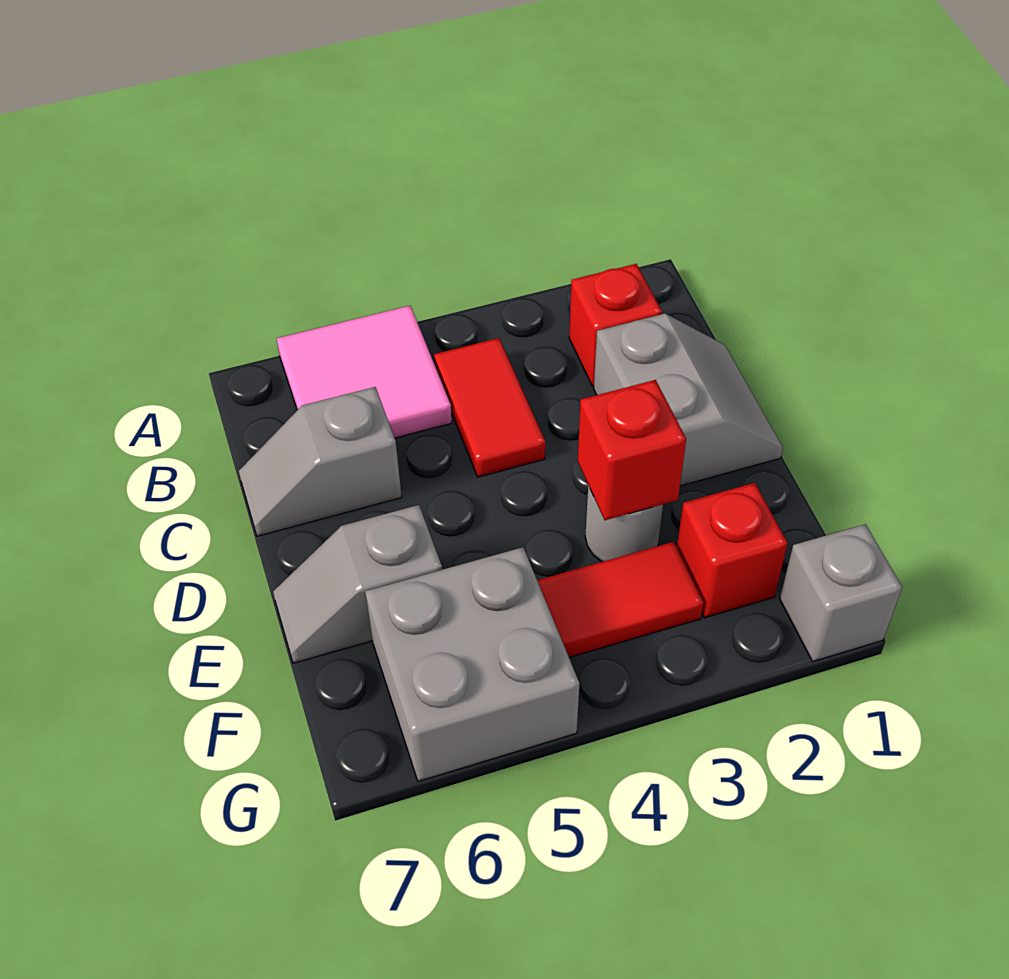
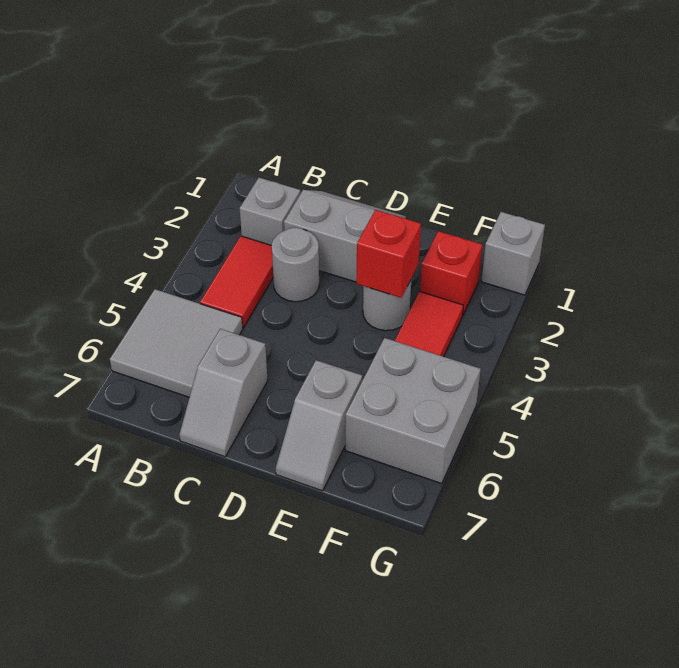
pink 2x2 tile [277,306,452,438] -> grey 2x2 tile [110,289,243,397]
red 1x1 brick [569,264,662,386] -> grey 1x1 brick [240,178,300,245]
red 1x2 tile [434,338,545,477] -> red 1x2 tile turned to [200,236,273,328]
none -> grey 1x1 round brick [272,228,319,302]

